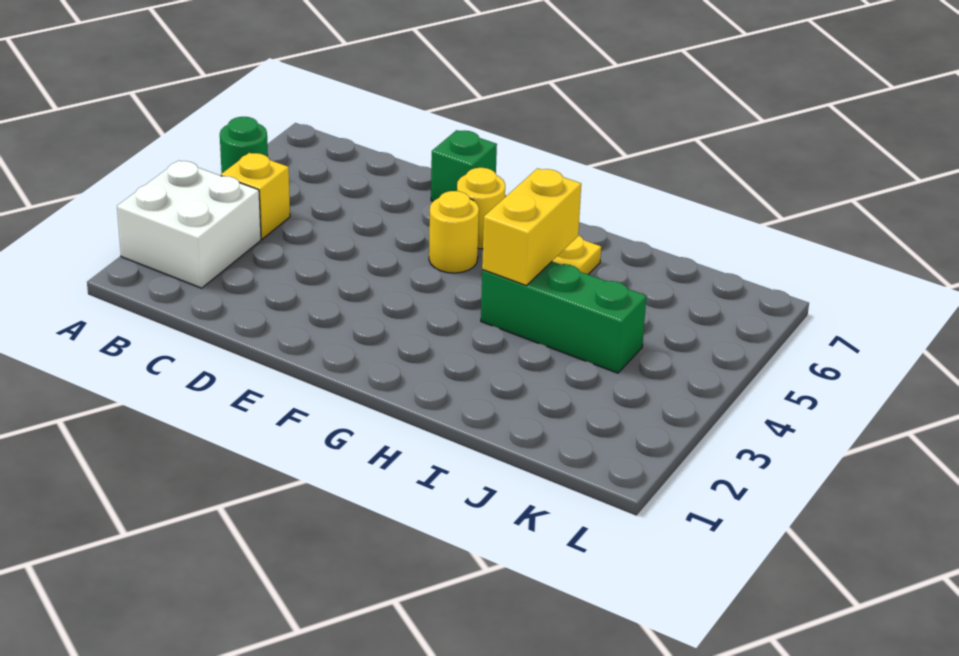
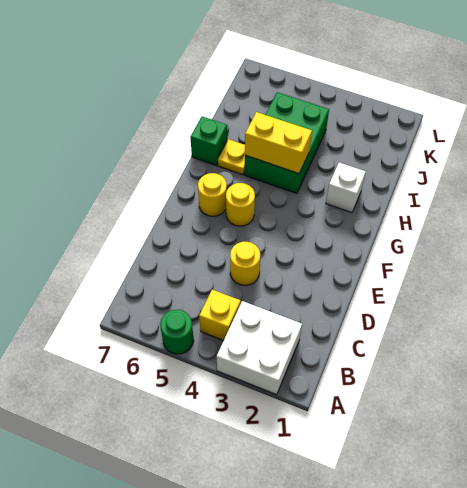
none -> yellow 1x1 round brick [230,242,260,285]
green 1x1 brick [431,130,497,201] -> green 1x1 brick moved to [190,116,227,166]
none -> white 1x1 brick [326,163,366,213]
green 1x3 brick [481,262,646,373] -> green 2x3 brick [244,92,329,193]

